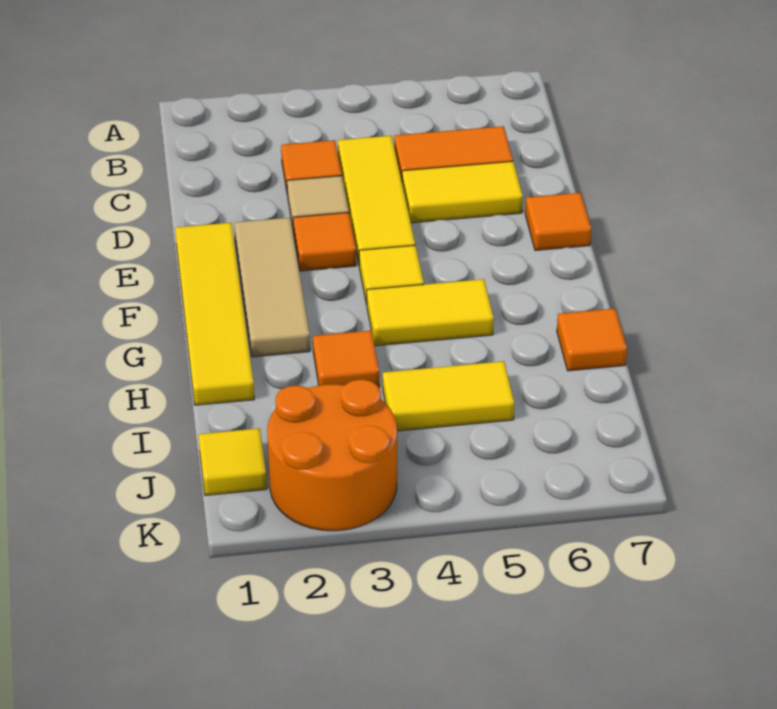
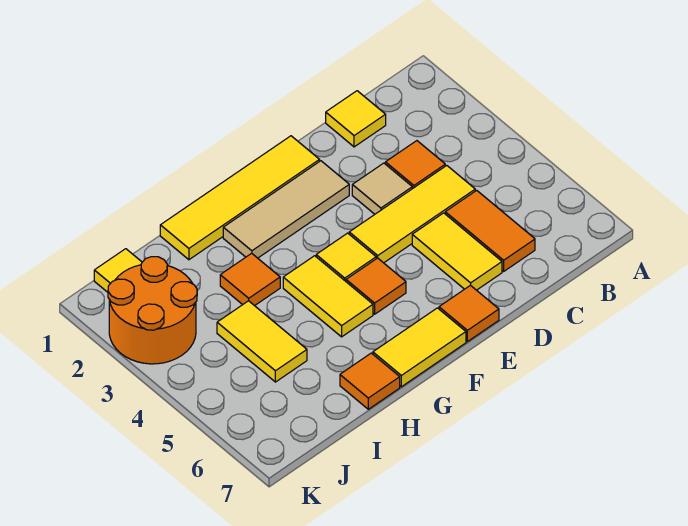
none -> yellow 1x1 tile [326,91,386,147]
orange 1x1 tile [293,213,356,271] -> orange 1x1 tile moved to [346,258,406,314]
none -> yellow 1x2 tile [373,308,466,387]

